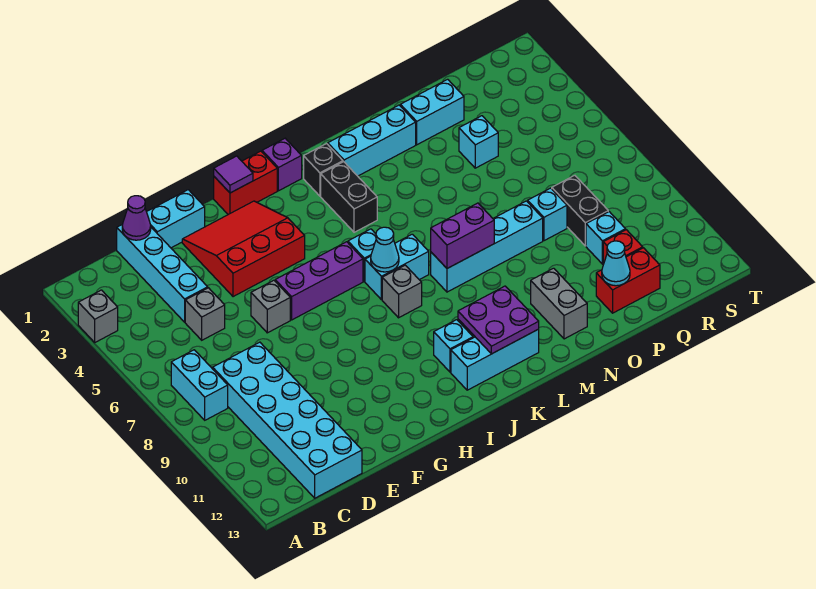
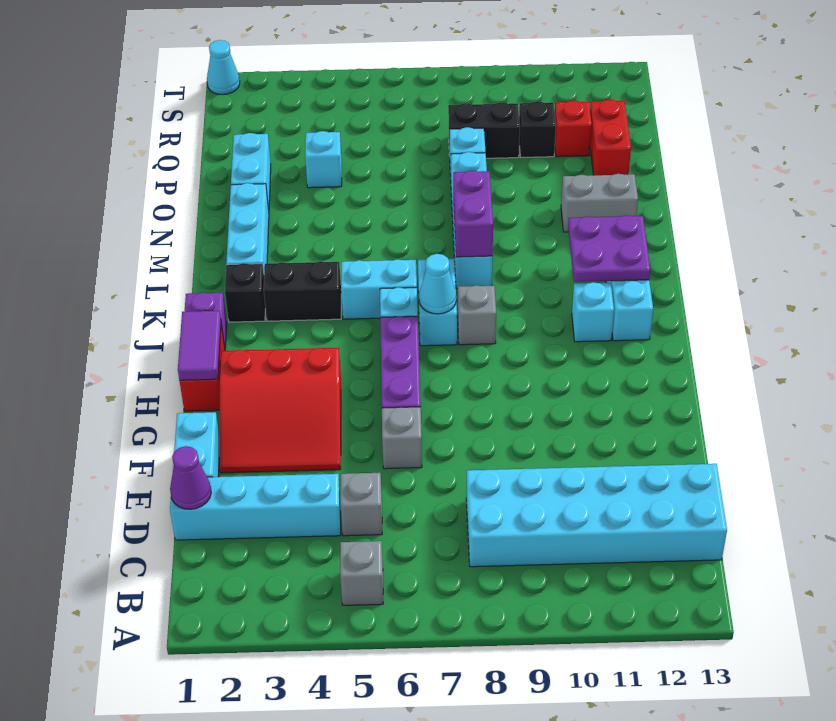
grey 1x1 brick [78,290,118,342] -> grey 1x1 brick moved to [340,541,383,605]
cyan 1x2 brick [171,350,228,420] -> cyan 1x2 brick moved to [341,259,417,319]
red 3x3 slope [182,201,305,297] -> red 3x3 slope turned to [220,348,341,473]
purple 1x1 tile [214,156,253,193] -> purple 1x2 tile [178,311,221,380]
cyan 1x1 cone [602,241,630,286] -> cyan 1x1 cone moved to [207,40,240,95]
cyan 1x1 brick [586,212,626,264] -> black 1x1 brick [519,101,556,157]

